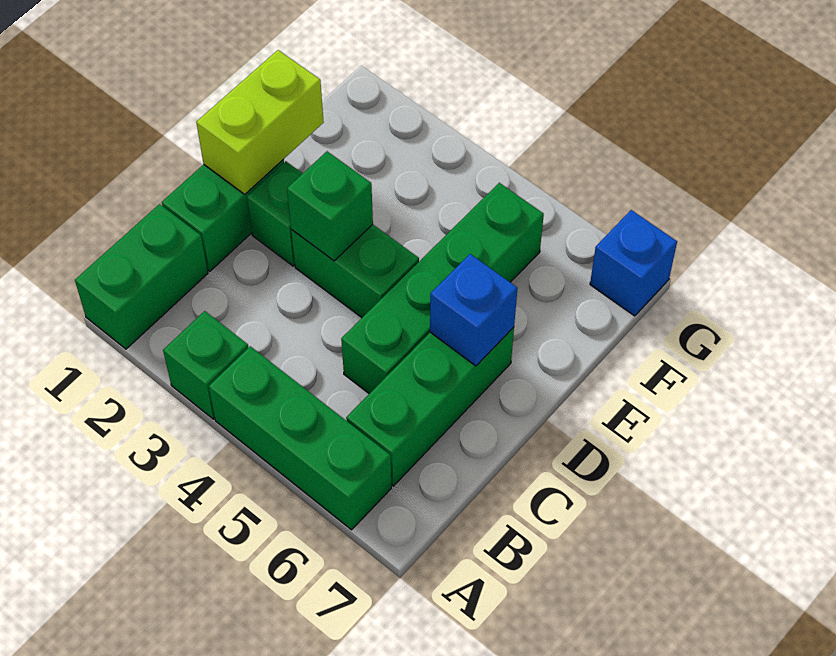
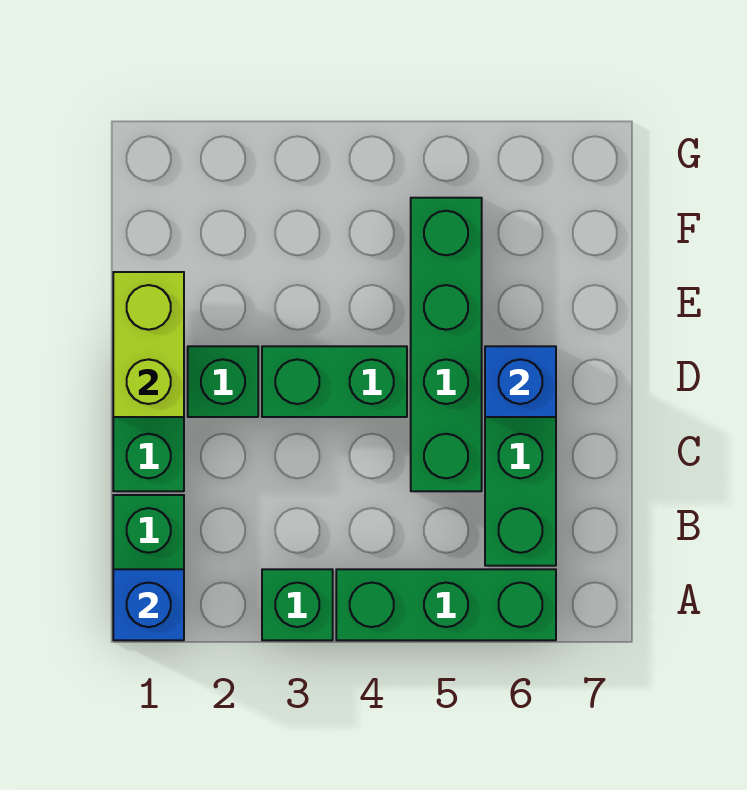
green 1x1 brick [287,151,373,261] -> none
blue 1x1 brick [590,210,677,316] -> blue 1x1 brick moved to [113,569,184,640]

